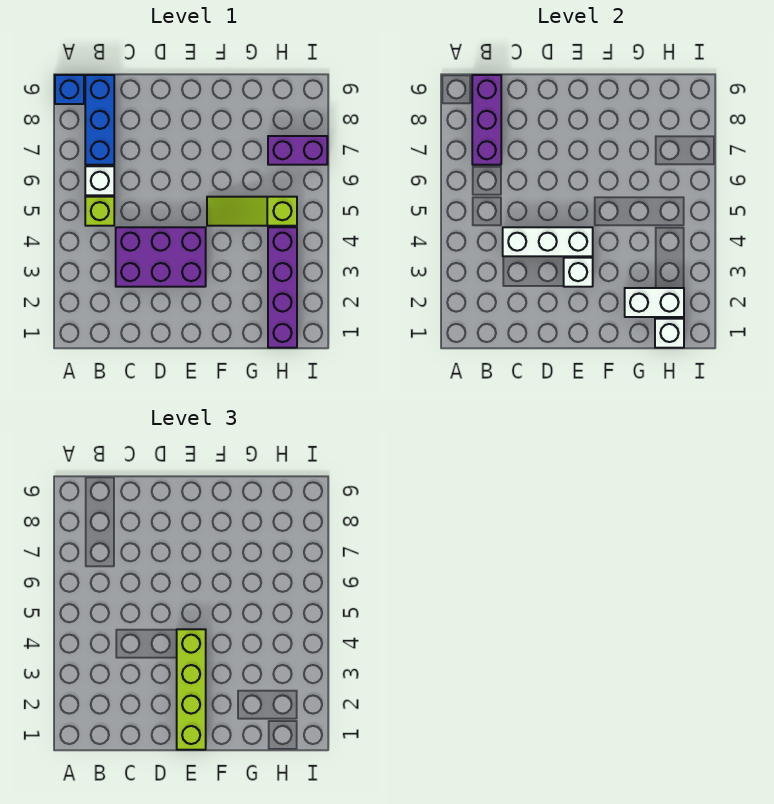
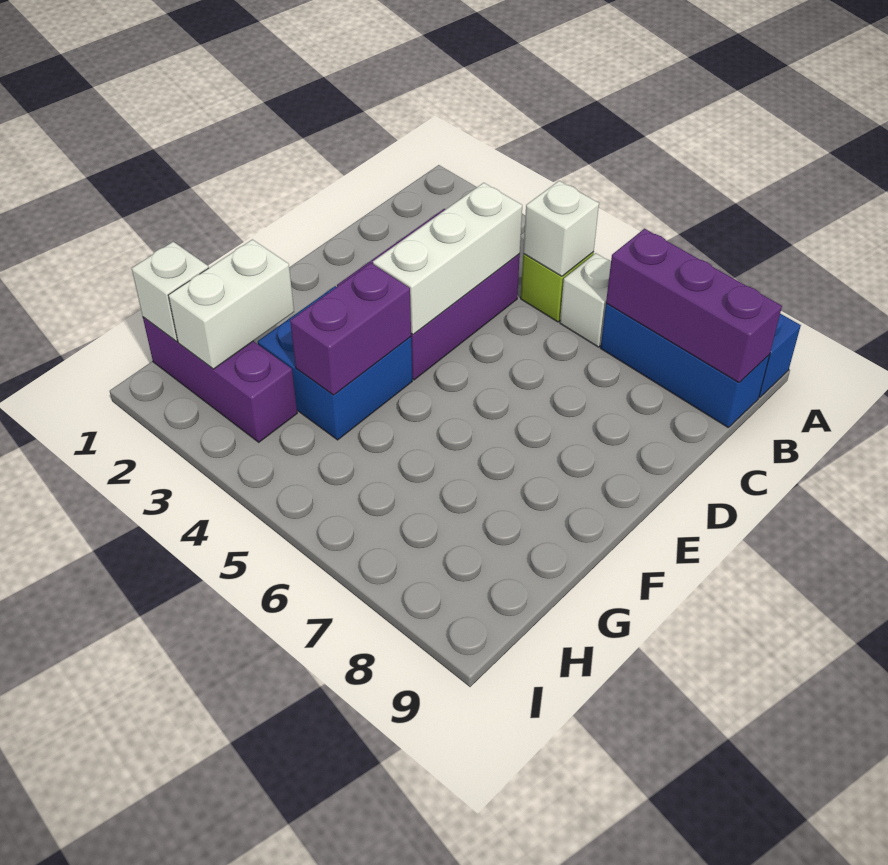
lime 1x4 brick [177,629,206,750] -> none
white 1x1 brick [564,258,593,287] -> white 1x1 brick moved to [523,181,599,276]
none -> blue 2x2 brick [258,286,412,440]
lime 1x3 slope [207,197,297,226] -> none
purple 1x4 brick [268,227,297,348] -> purple 1x3 brick [143,317,297,442]
purple 1x2 brick [268,136,327,165] -> purple 1x2 brick moved to [290,263,411,395]

